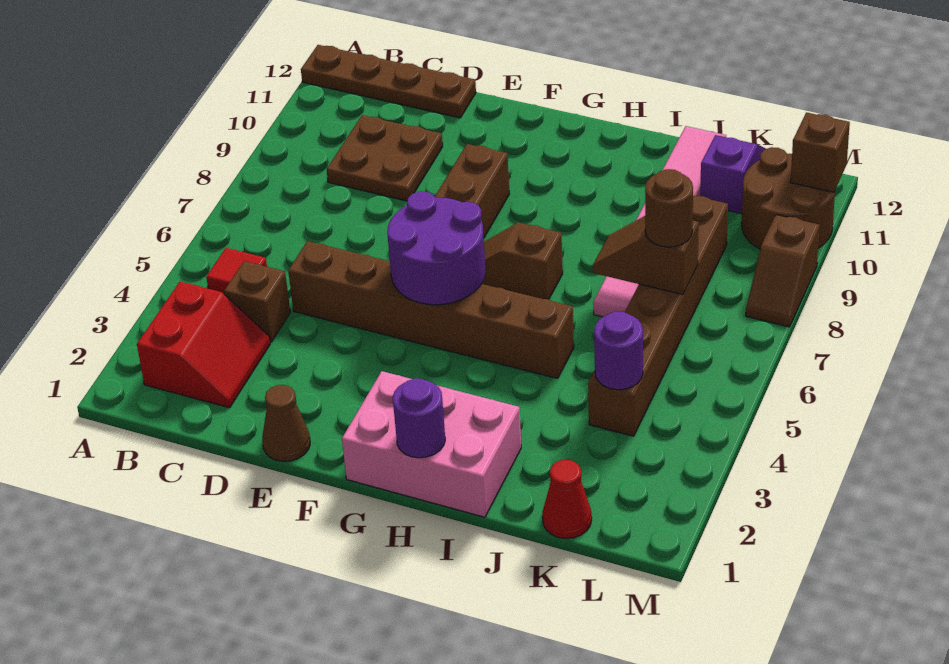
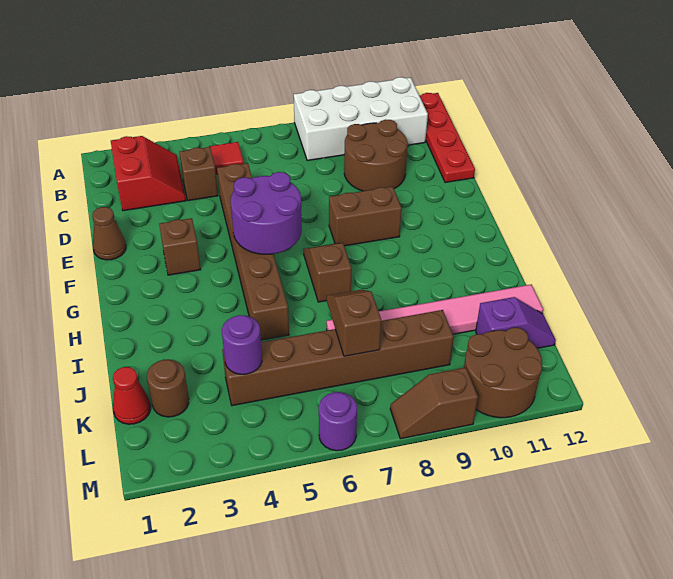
none -> white 2x4 brick [294,77,428,161]
brown 1x4 plate [301,45,476,118] -> red 1x4 plate [419,93,475,183]
red 2x2 slope [137,282,270,408] -> red 2x2 slope turned to [111,136,186,211]
brown 2x2 plate [327,115,443,201] -> brown 2x2 round brick [344,120,408,191]
pink 2x3 brick [342,371,521,517] -> none
purple 1x1 round brick [393,379,445,458] -> purple 1x1 round brick moved to [319,392,357,451]
brown 1x1 round brick [645,169,693,247] -> brown 1x1 round brick moved to [147,359,189,417]
brown 1x1 brick [791,112,850,192] -> brown 1x1 brick moved to [159,218,201,275]

